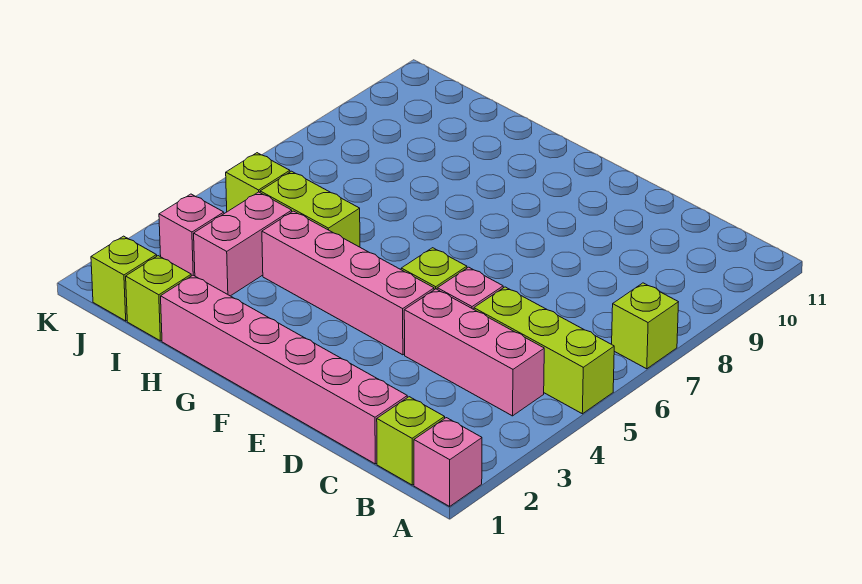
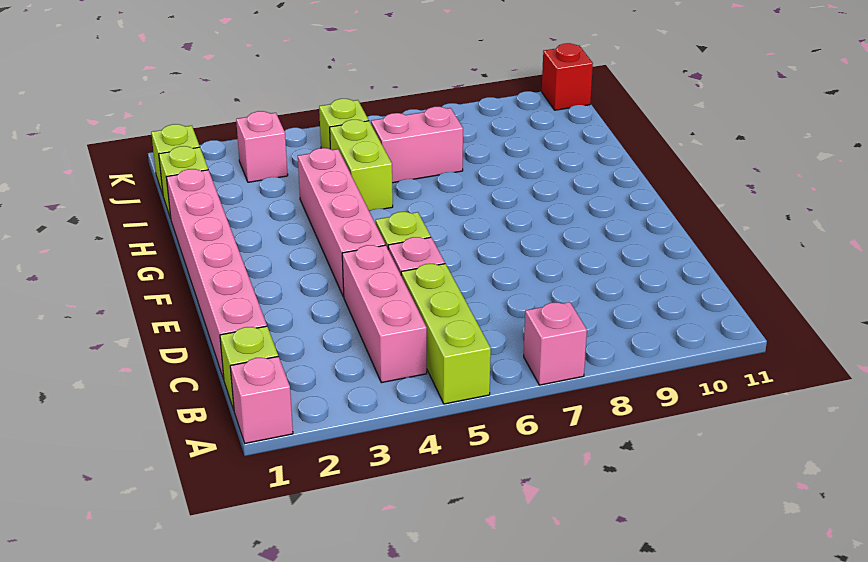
lime 1x1 brick [612,283,678,369] -> pink 1x1 brick [524,302,587,385]
pink 1x2 brick [194,192,292,296] -> pink 1x2 brick moved to [371,107,463,183]
none -> red 1x1 brick [542,43,593,110]

